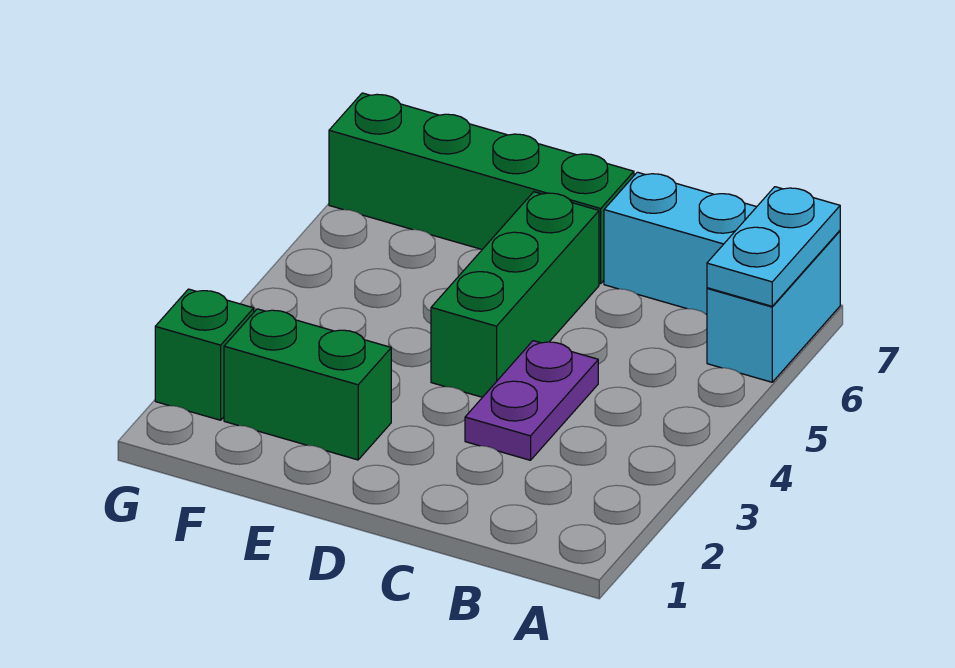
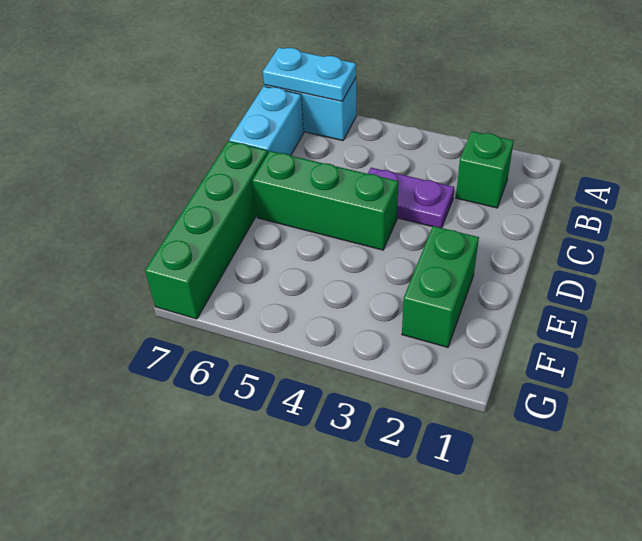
green 1x1 brick [155,289,254,420] -> green 1x1 brick moved to [456,131,514,208]

